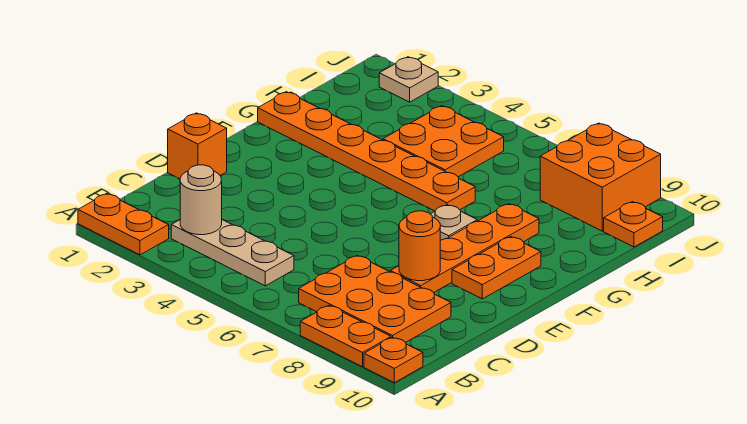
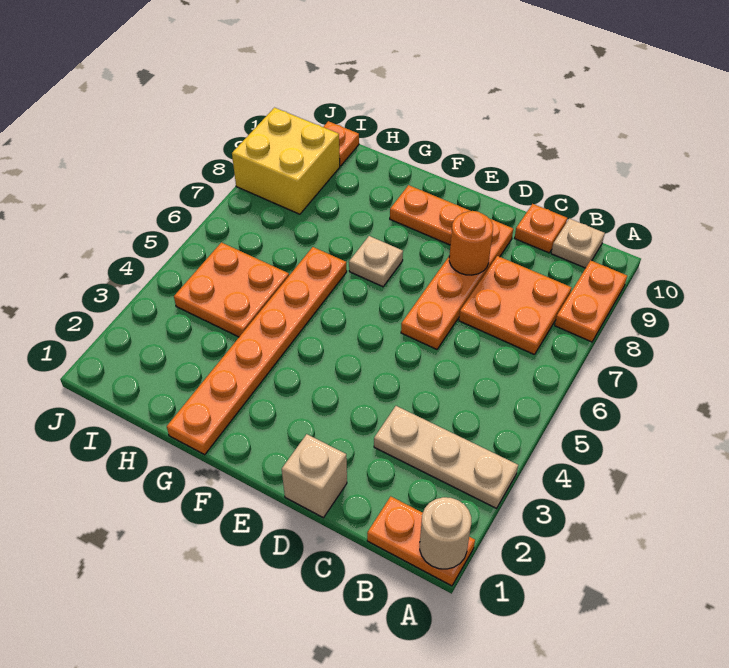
orange 1x2 plate [78,194,169,255] -> orange 1x2 plate turned to [367,497,475,586]
orange 1x1 plate [364,337,423,383] -> orange 1x1 plate moved to [515,204,567,253]
tan 1x3 plate [171,220,294,286] -> tan 1x3 plate turned to [374,406,518,508]
tan 1x1 round brick [180,165,222,235] -> tan 1x1 round brick moved to [420,497,471,569]
orange 2x3 plate [299,256,451,343] -> orange 2x2 plate [459,256,572,355]
orange 1x1 brick [168,113,227,179] -> tan 1x1 brick [282,434,347,518]
orange 1x4 plate [390,204,539,293] -> orange 1x4 plate turned to [401,219,513,349]
orange 2x2 brick [540,123,661,231] -> yellow 2x2 brick [232,108,340,214]
tan 1x1 plate [379,57,438,102] -> tan 1x1 plate moved to [551,219,605,268]

